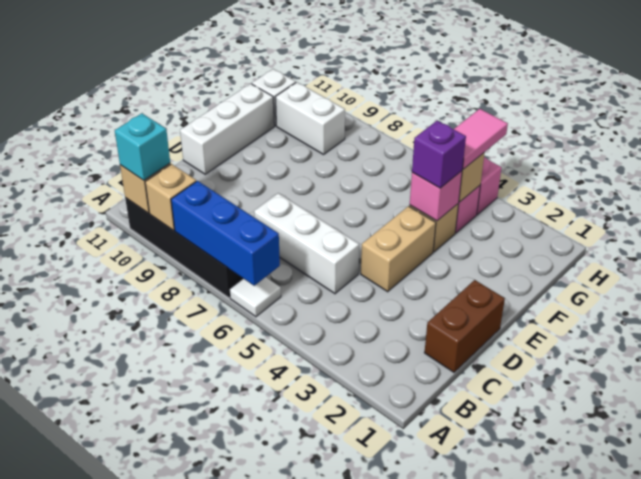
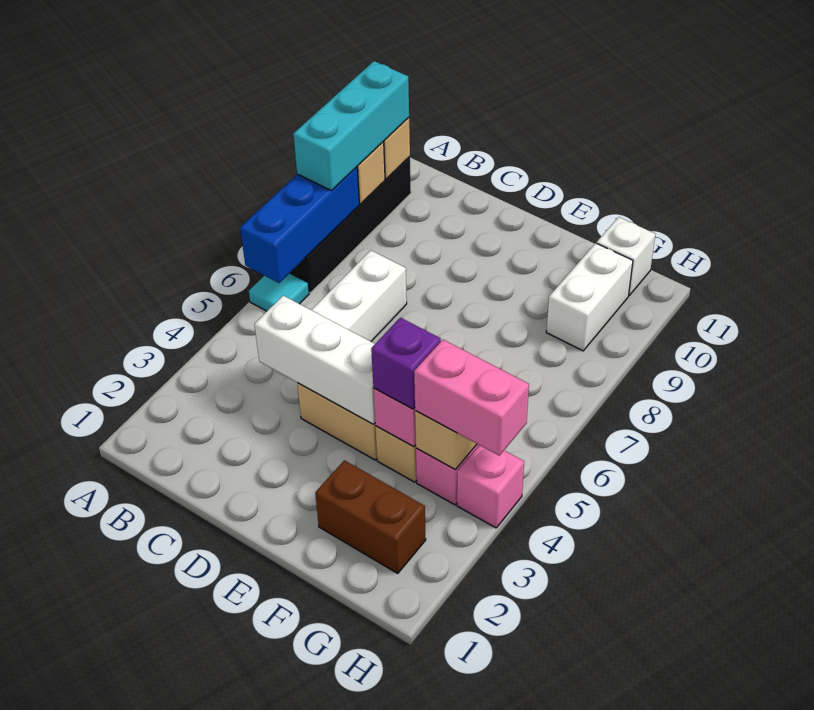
white 1x1 tile [230,277,281,317] -> cyan 1x1 tile [249,273,309,311]
cyan 1x1 brick [115,113,170,180] -> cyan 1x3 brick [293,61,409,190]
brown 1x2 brick [424,280,505,372] -> brown 1x2 brick moved to [315,460,426,573]
white 1x3 brick [180,84,274,174] -> white 1x3 brick moved to [254,296,375,424]
pink 1x2 tile [454,109,508,169] -> pink 1x2 brick [414,340,529,456]

